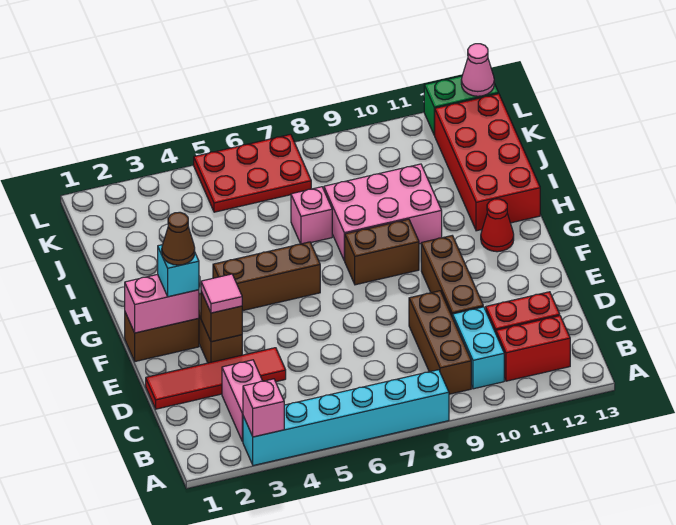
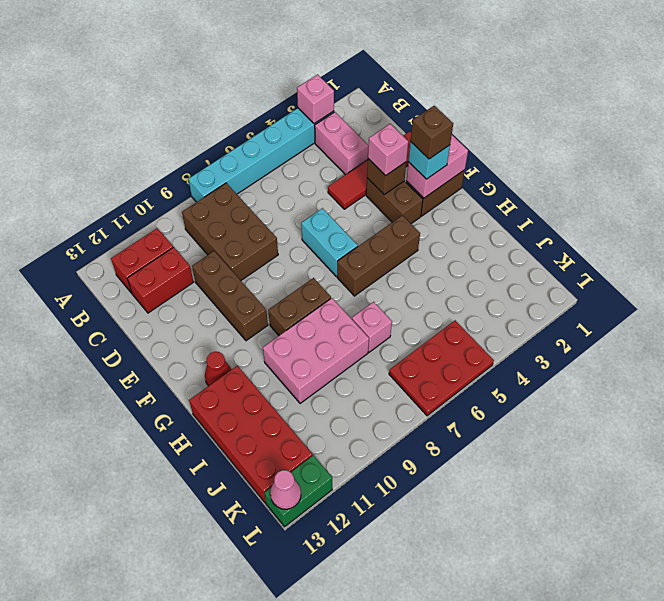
brown 1x3 brick [409,291,471,394] -> brown 2x3 brick [182,183,278,280]
cyan 1x2 brick [453,307,504,389] -> cyan 1x2 brick moved to [301,208,358,277]
pink 1x1 tile [201,274,242,313] -> pink 1x1 brick [368,124,408,176]
brown 1x1 cone [162,212,195,265] -> brown 1x1 brick [411,106,453,159]

